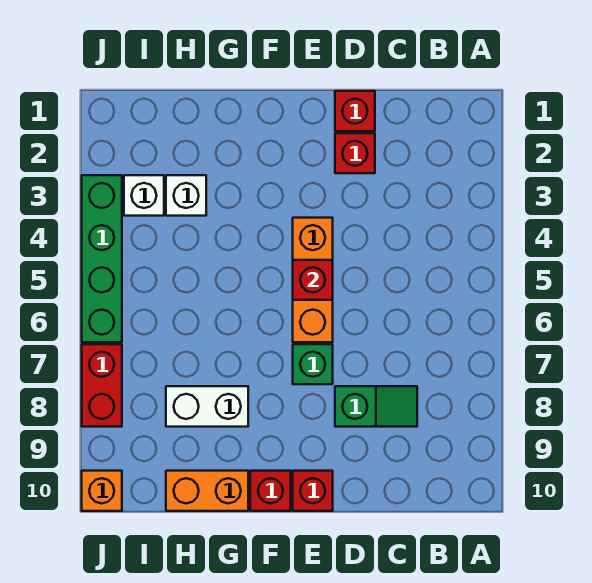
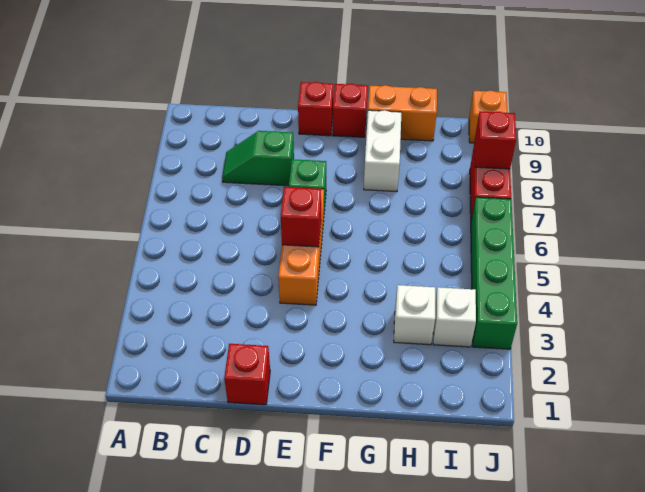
red 1x1 brick [335,133,375,173] -> red 1x1 brick moved to [474,111,516,169]
white 1x2 brick [166,386,248,427] -> white 1x2 brick turned to [364,110,401,192]

